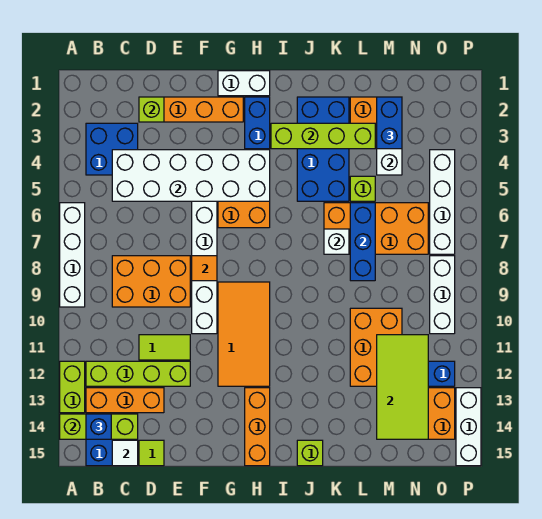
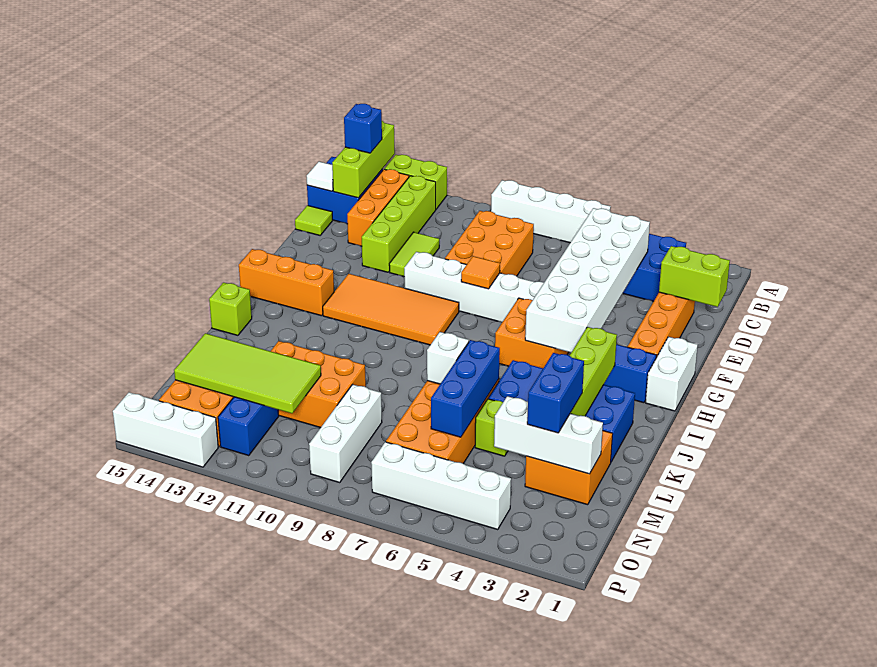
lime 1x1 brick [139,97,164,122] -> lime 1x2 brick [659,246,730,307]
blue 1x3 brick [350,203,375,281] -> blue 1x3 brick turned to [431,340,500,437]
blue 1x2 brick [377,97,402,149] -> blue 1x2 brick turned to [527,353,584,433]
white 1x3 brick [430,256,455,334] -> white 1x3 brick turned to [309,384,382,482]

